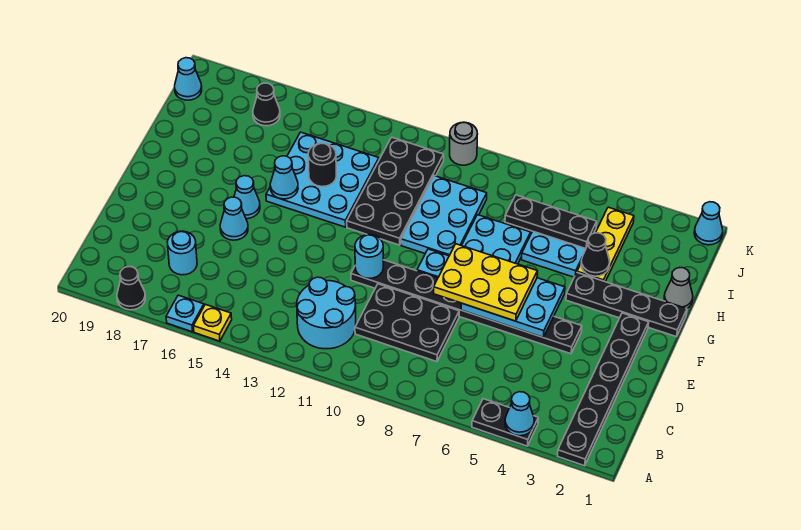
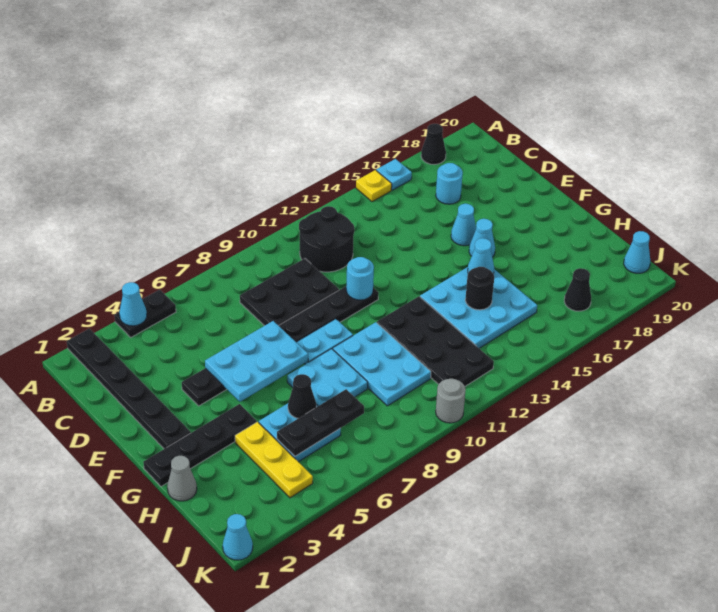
cyan 2x2 round brick [297,277,356,349] -> black 2x2 round brick [299,206,354,272]
yellow 2x3 plate [434,244,537,321] -> none
black 1x1 cone [581,233,610,276] -> black 1x1 cone moved to [288,374,316,418]

